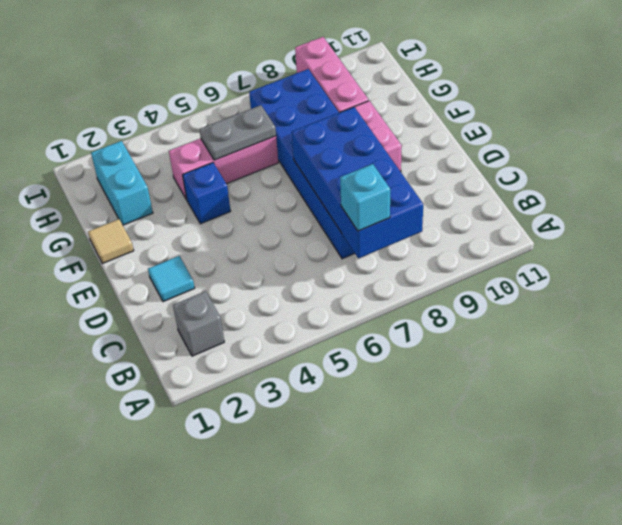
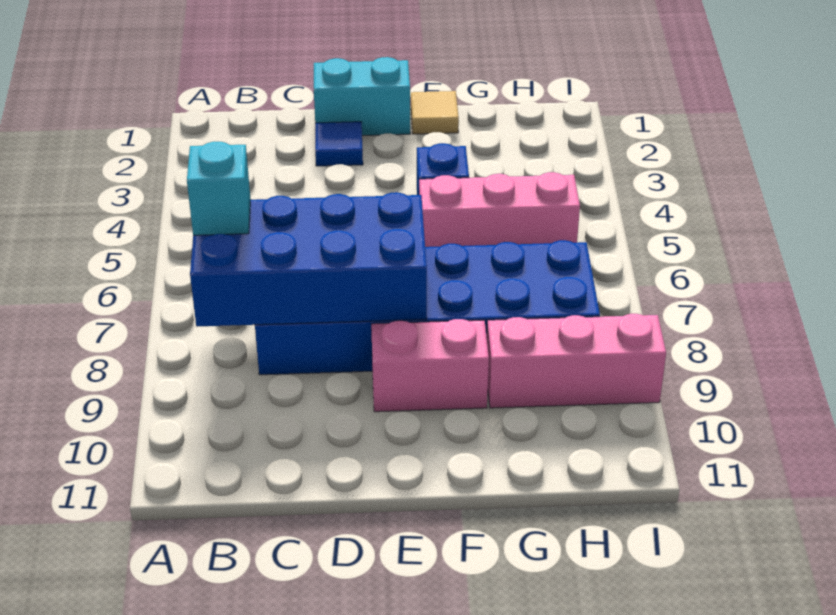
grey 1x1 brick [173,291,224,356] -> none
cyan 1x1 tile [148,256,195,302] -> blue 1x1 tile [315,122,363,166]
cyan 1x2 brick [91,141,153,225] -> cyan 1x2 brick moved to [314,57,410,136]
pink 1x3 brick [169,136,278,200] -> pink 1x3 brick turned to [419,172,580,247]
grey 1x2 plate [199,105,276,160] -> none

